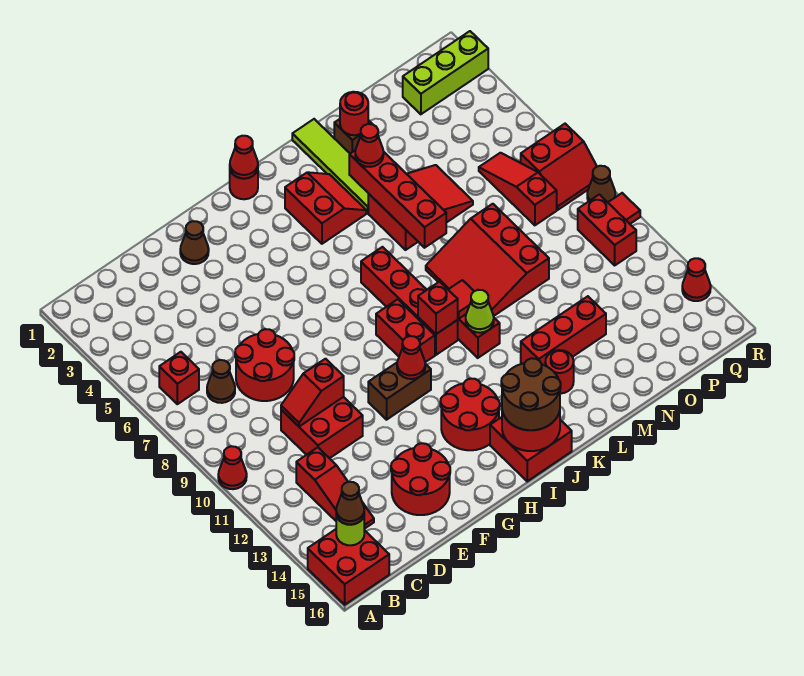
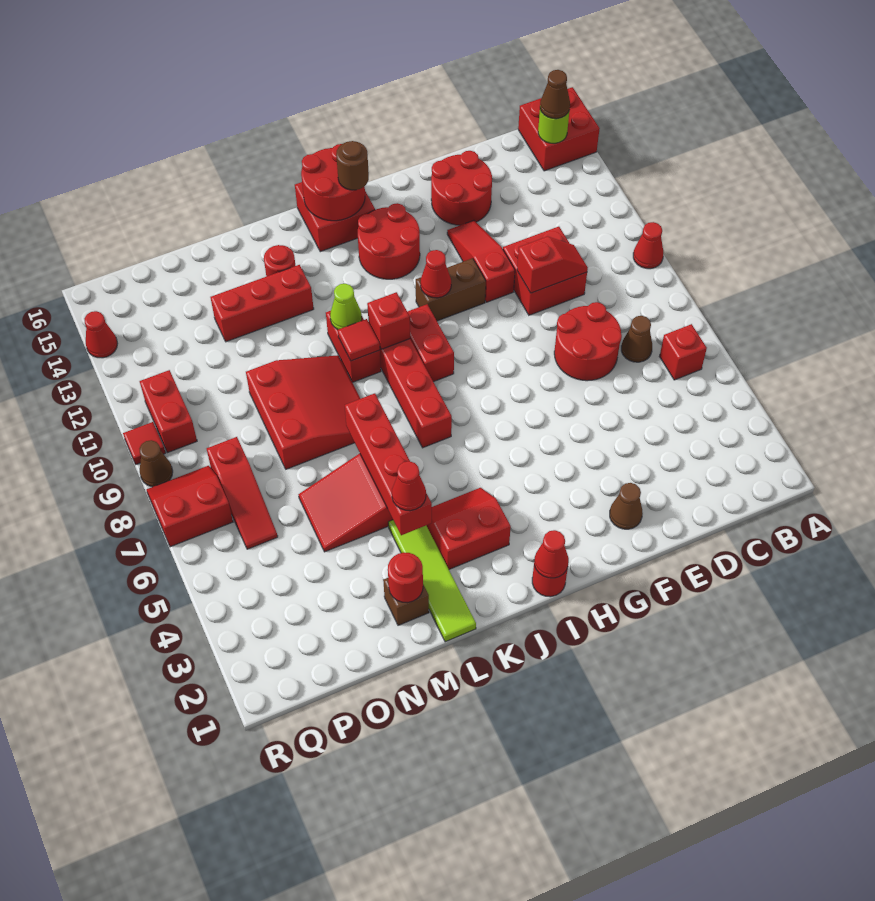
red 1x3 slope [296,447,374,529] -> red 1x3 slope moved to [447,220,515,302]
brown 2x2 round brick [501,358,561,430] -> brown 1x1 round brick [336,141,369,190]
red 2x2 slope [285,172,366,244] -> red 2x2 slope turned to [426,488,511,569]
lime 1x3 brick [403,31,488,114] -> none

